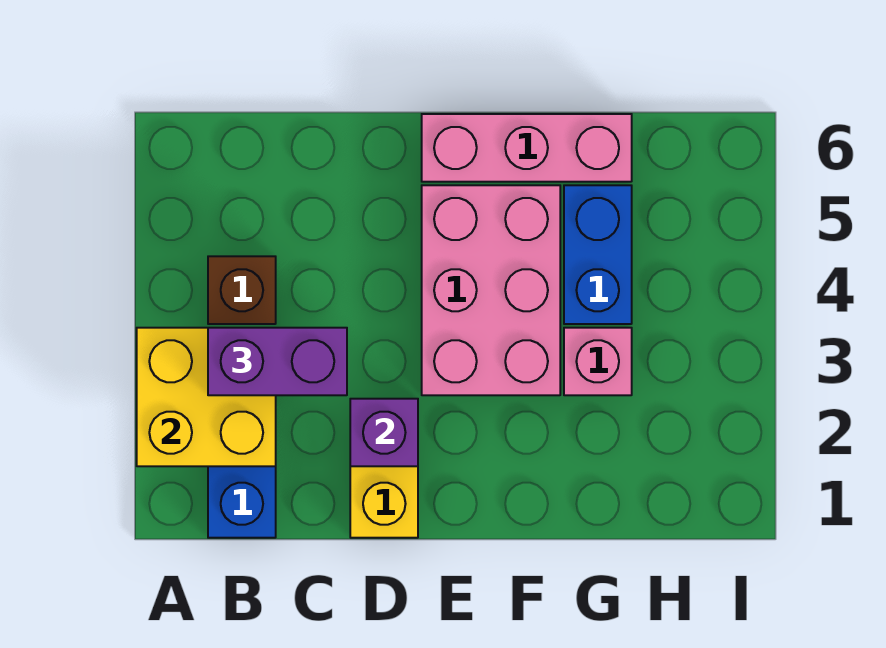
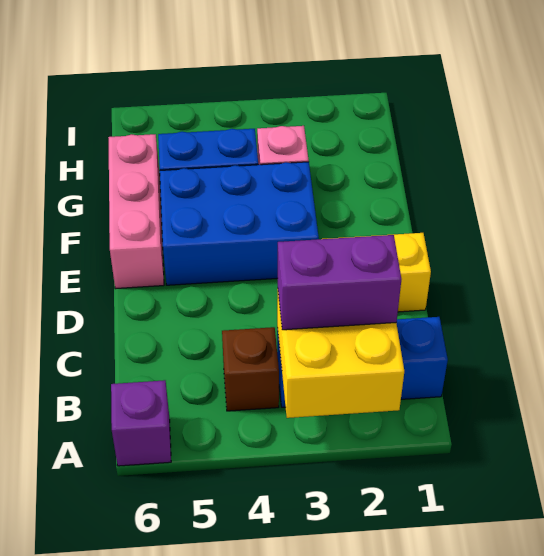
purple 1x2 brick [208,328,347,395] -> purple 1x2 brick turned to [278,235,401,330]
purple 1x1 brick [350,399,418,466] -> purple 1x1 brick moved to [111,380,171,466]
pink 2x3 brick [422,185,560,395] -> blue 2x3 brick [160,162,319,285]

